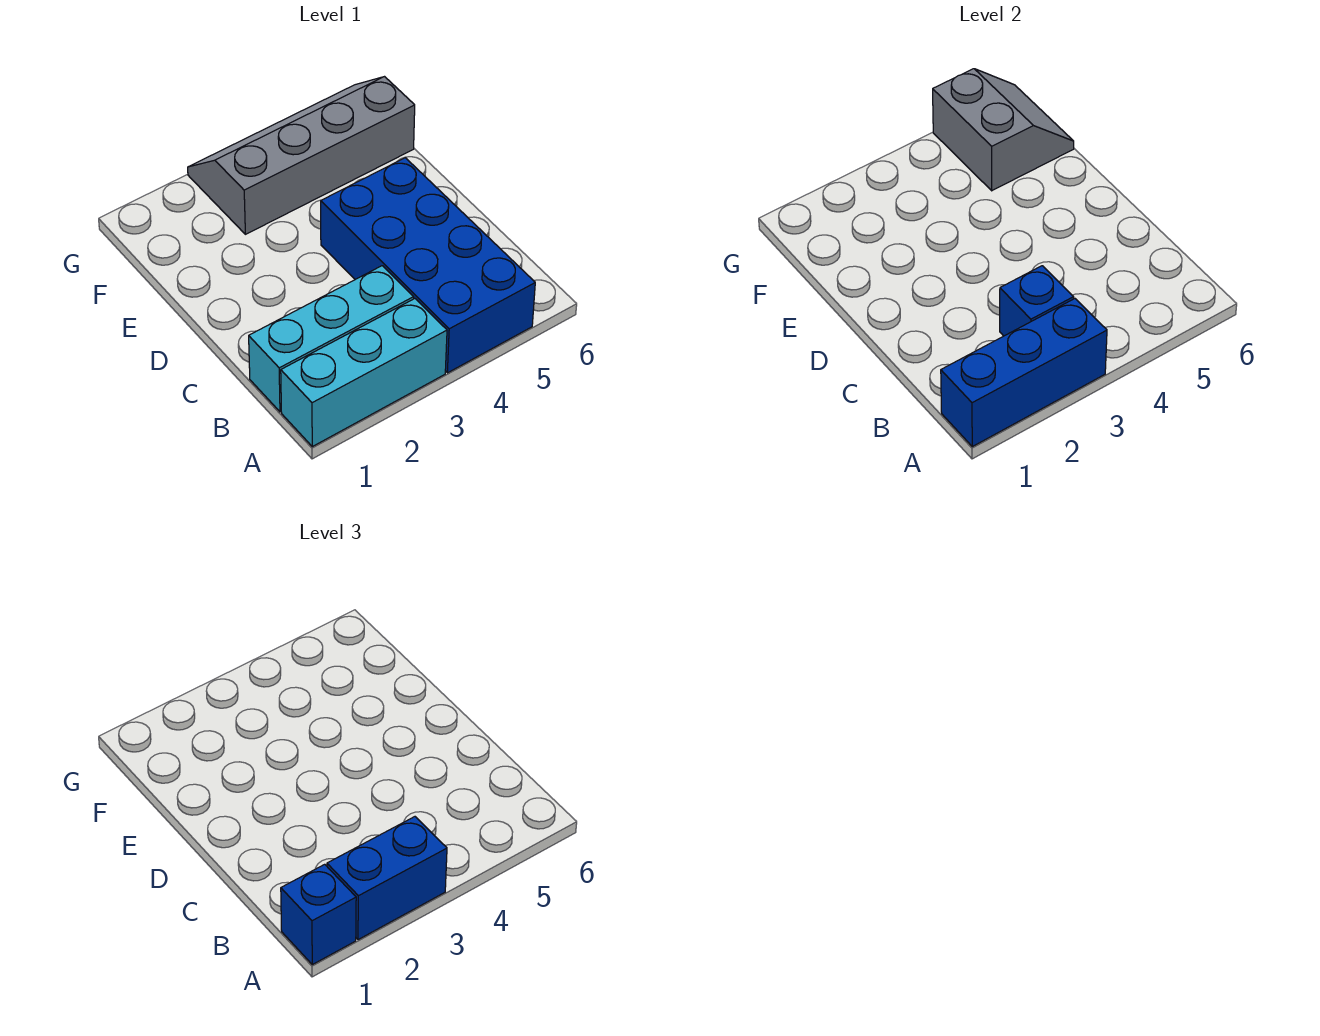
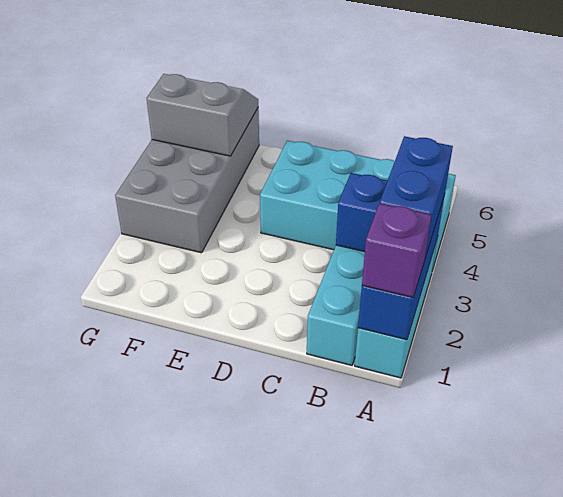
blue 1x1 brick [281,864,356,965] -> purple 1x1 brick [362,203,432,297]
blue 2x4 brick [321,158,535,373] -> cyan 2x4 brick [260,141,456,270]
grey 2x4 slope [188,77,415,234] -> grey 2x4 brick [115,108,259,253]

